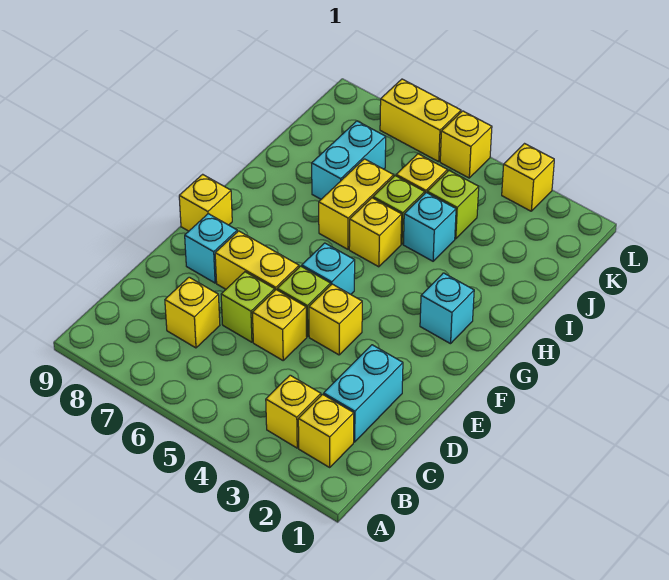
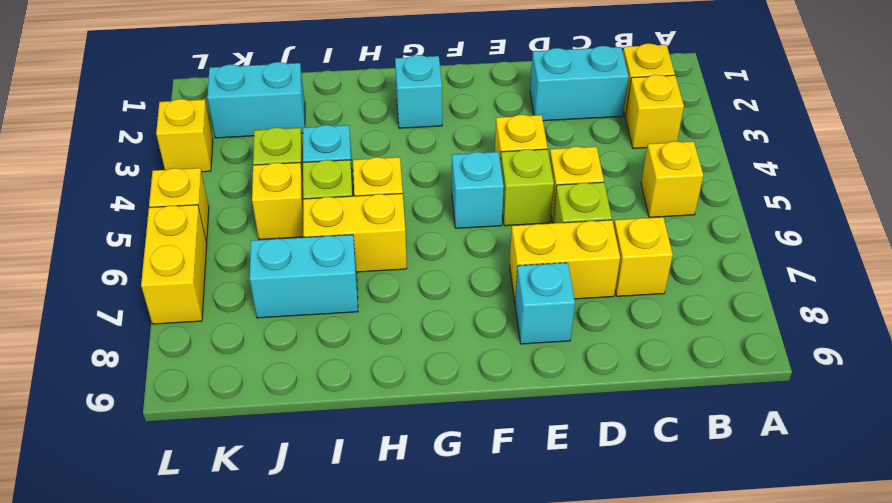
yellow 1x2 brick [215,231,299,290] -> yellow 1x2 brick turned to [510,220,620,301]
yellow 1x1 brick [179,174,232,231] -> yellow 1x1 brick moved to [641,141,703,217]
none -> cyan 1x2 brick [207,62,305,138]

